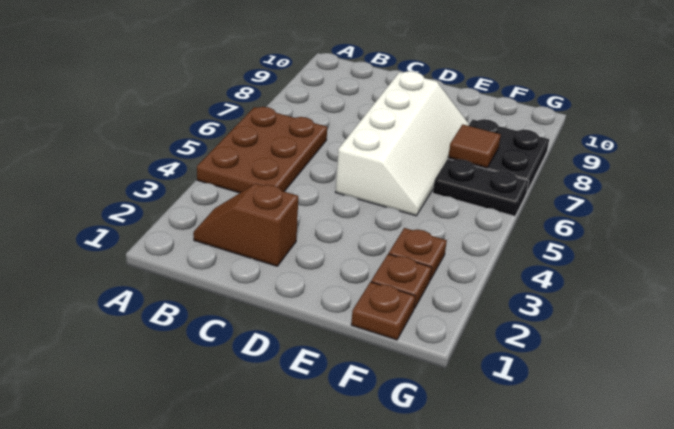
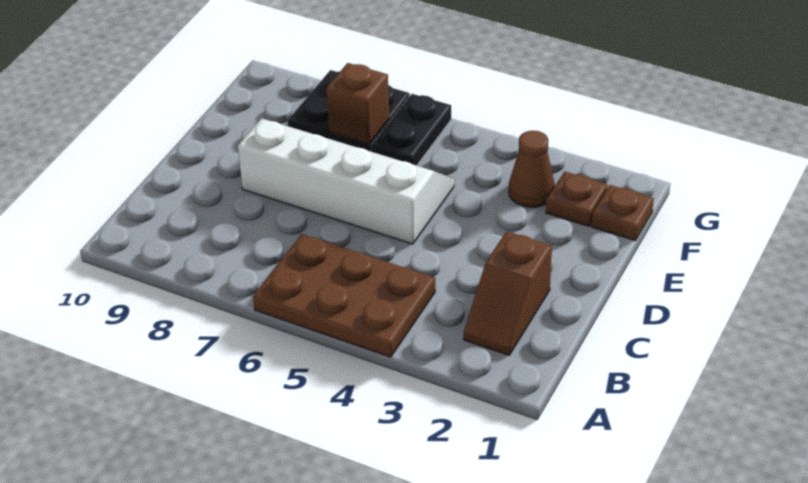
brown 1x1 plate [389,228,447,280] -> brown 1x1 cone [509,131,555,207]
brown 1x1 tile [448,124,501,168] -> brown 1x1 brick [326,63,389,144]

